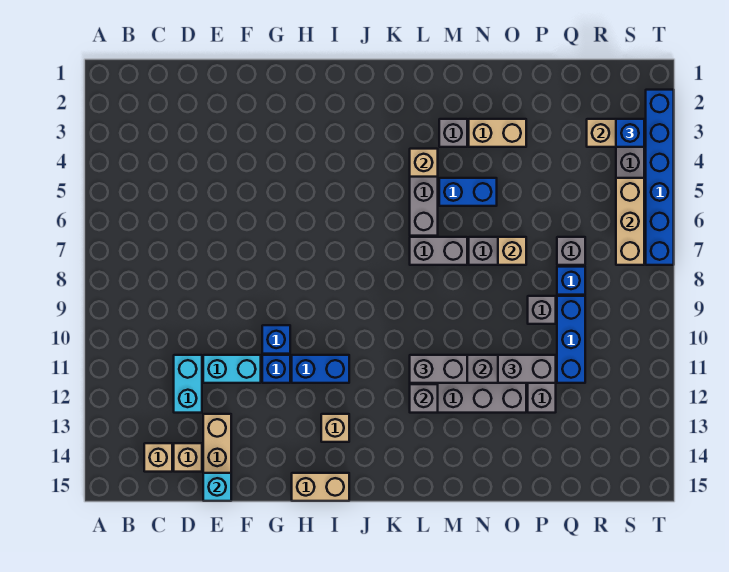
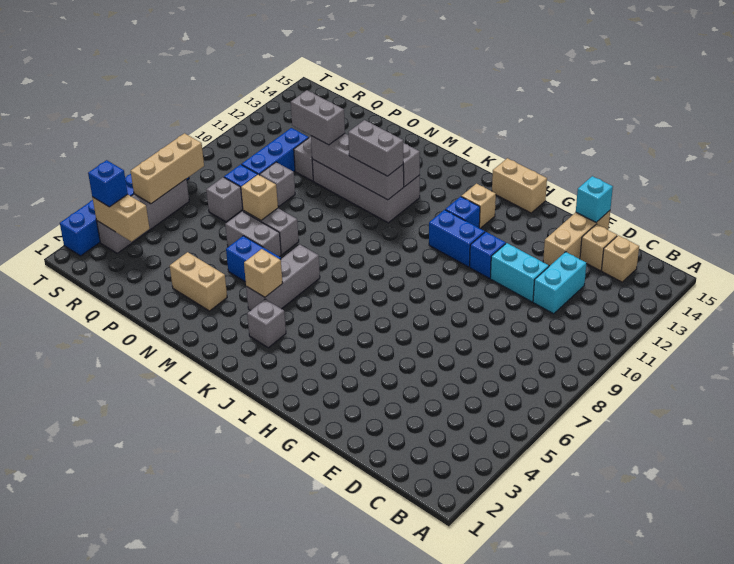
blue 1x1 brick [262,325,290,354] -> blue 1x1 brick moved to [445,197,480,228]
grey 1x2 brick [410,237,467,265] -> grey 1x2 brick moved to [225,211,281,257]
grey 1x1 brick [439,119,467,147] -> grey 1x1 brick moved to [247,299,286,348]

